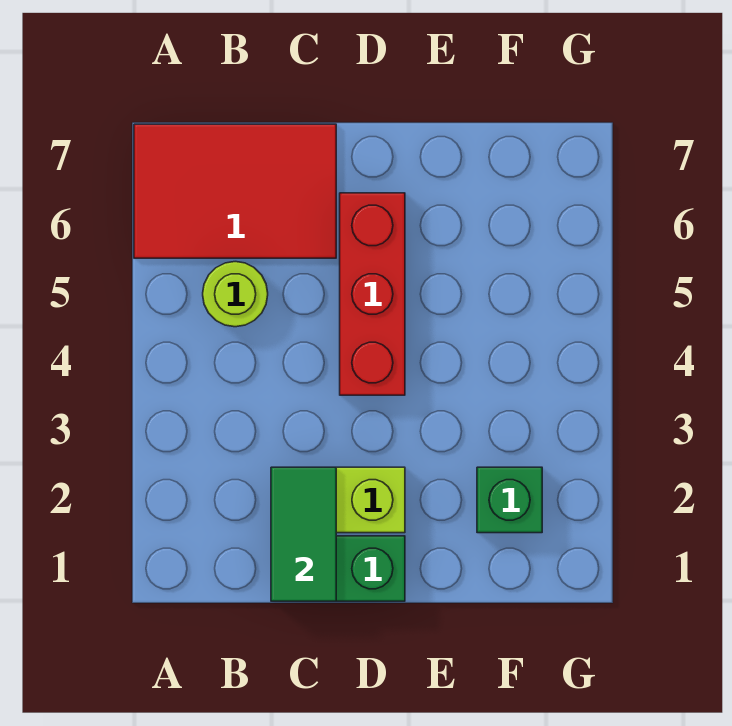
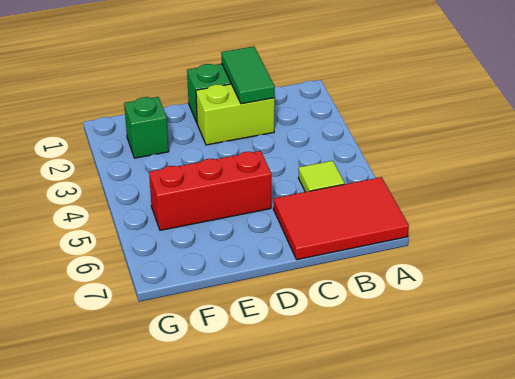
lime 1x1 round brick [203,262,268,327] -> lime 1x1 tile [299,161,345,192]
red 1x3 brick [340,193,405,395] -> red 1x3 brick turned to [149,151,271,230]

